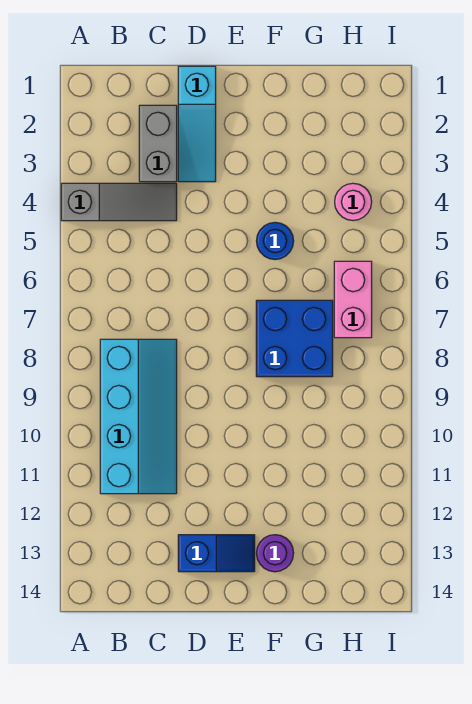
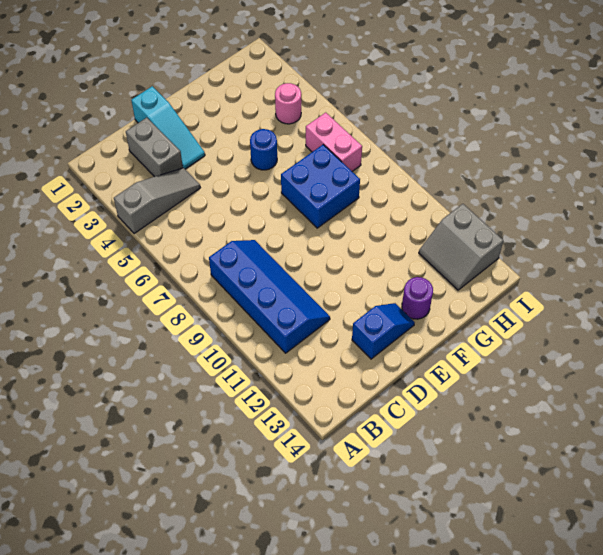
cyan 2x4 slope [100,339,177,494] -> blue 2x4 slope [209,240,330,353]
none -> grey 2x2 slope [419,204,503,290]

